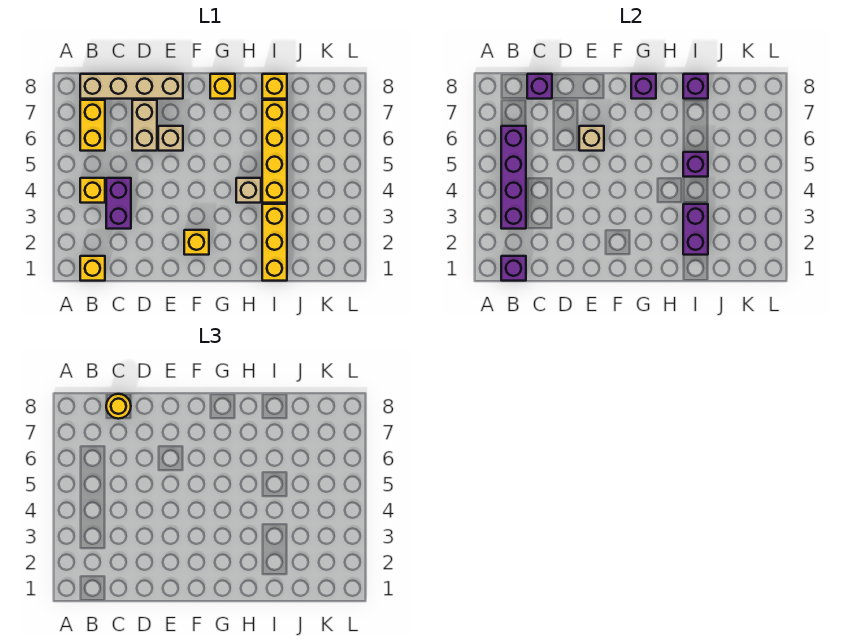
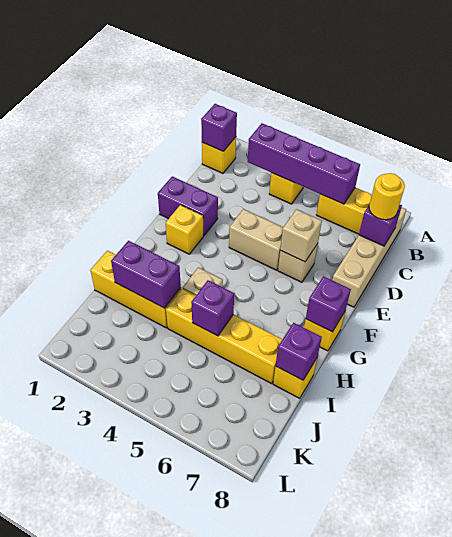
purple 1x2 brick [106,178,131,229] -> purple 1x2 brick moved to [158,176,218,235]
tan 1x2 brick [132,100,157,151] -> tan 1x2 brick moved to [229,209,283,270]

